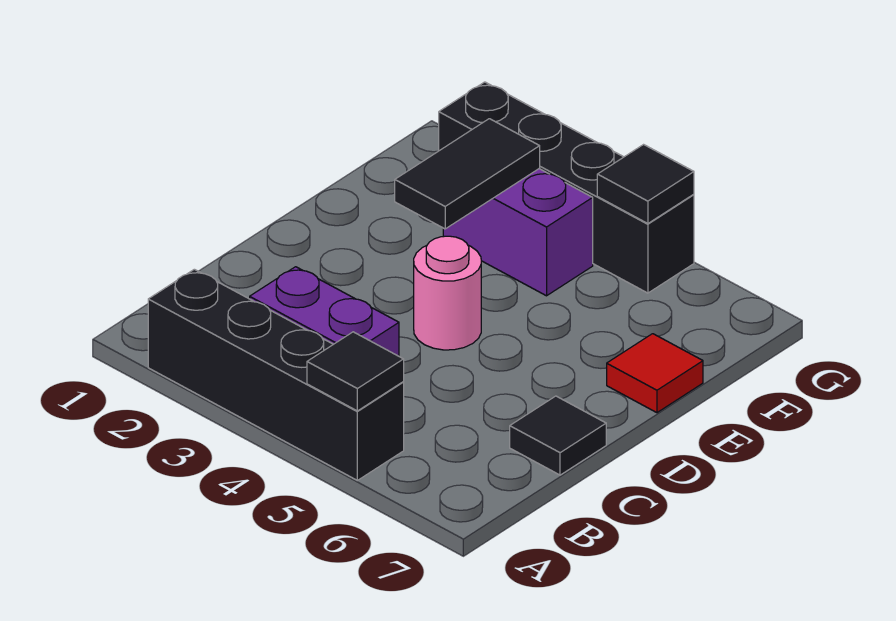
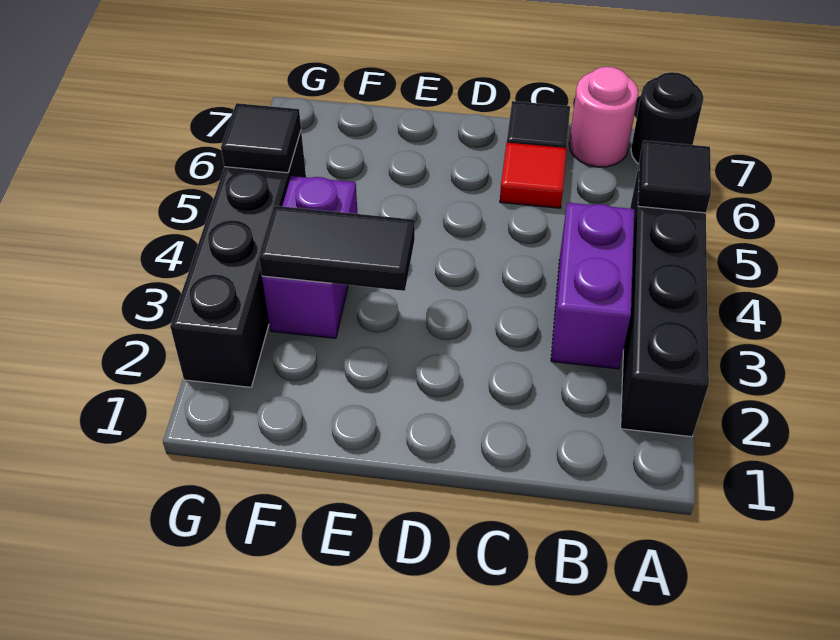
none -> black 1x1 round brick [631,72,704,164]
pink 1x1 round brick [414,236,481,350] -> pink 1x1 round brick moved to [569,67,638,167]
red 1x1 tile [607,334,703,413] -> red 1x1 tile moved to [500,143,567,208]

